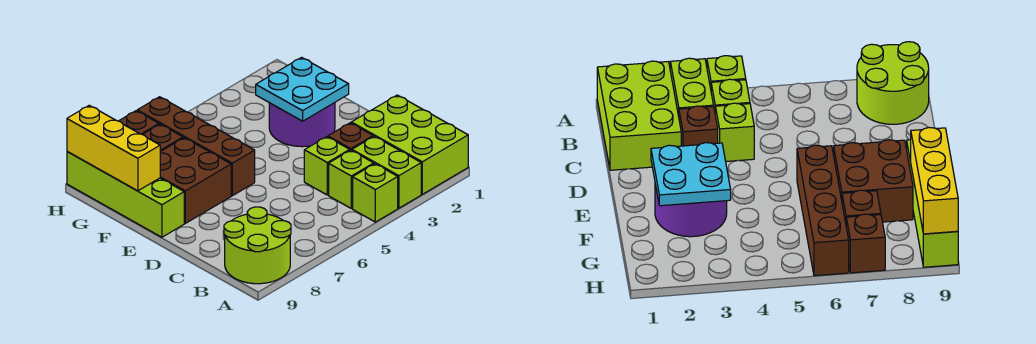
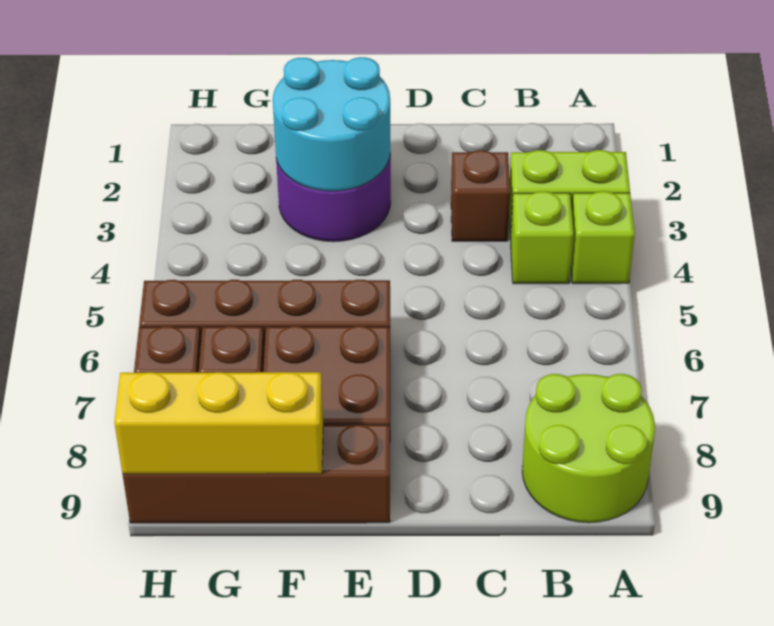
lime 2x3 brick [351,95,468,194] -> none
lime 1x1 brick [304,137,350,195] -> none
cyan 2x2 plate [256,57,349,121] -> cyan 2x2 round brick [273,57,390,191]
lime 1x4 brick [67,152,184,237] -> brown 1x4 brick [123,425,390,523]

